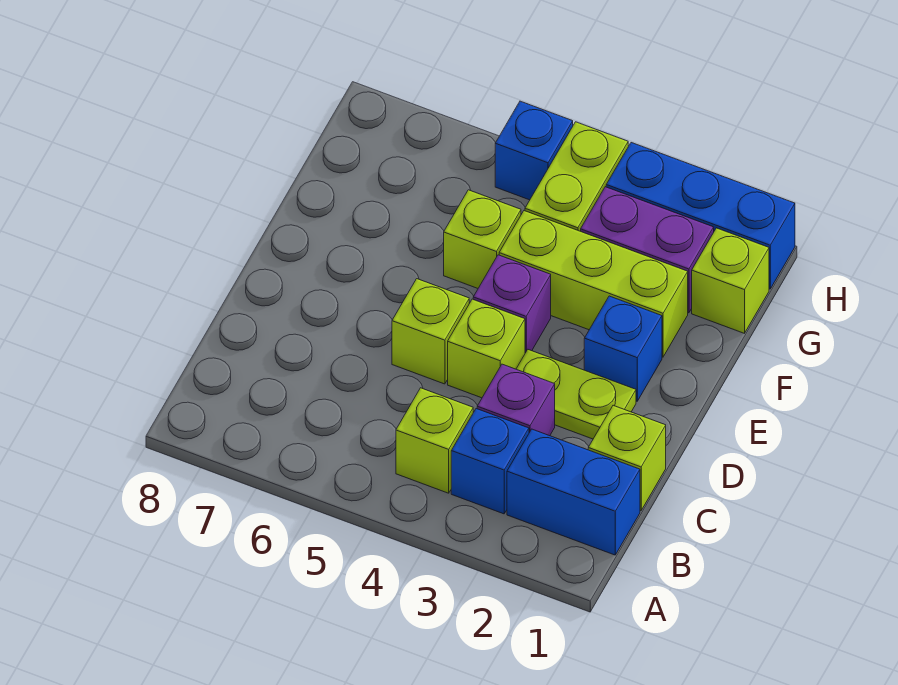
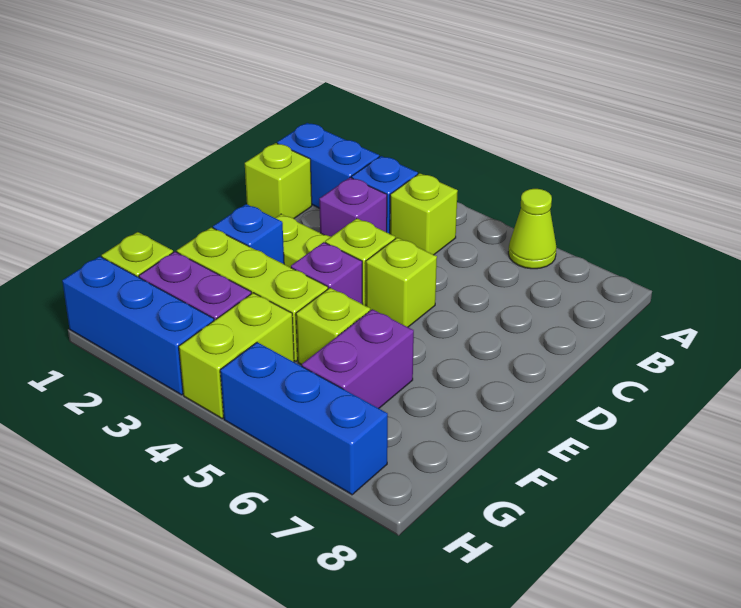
none -> lime 1x1 cone [508,189,557,269]
none -> purple 1x2 brick [302,309,414,408]
blue 1x1 brick [495,101,573,200] -> blue 1x3 brick [220,342,388,495]

